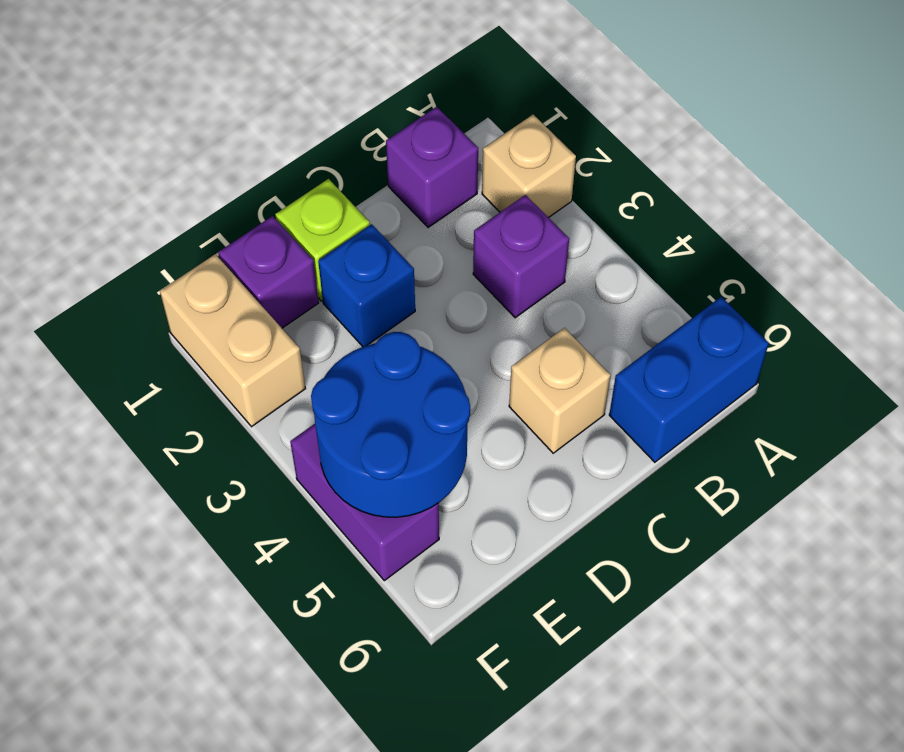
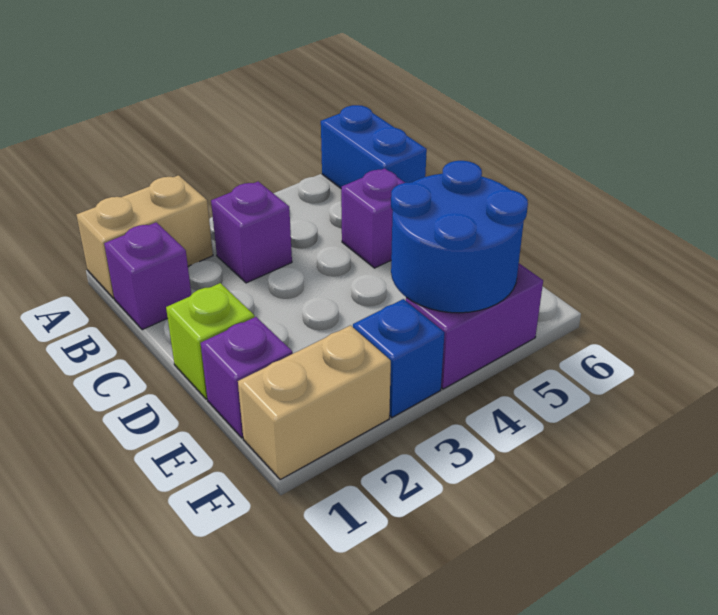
tan 1x1 brick [482,115,576,218] -> tan 1x2 brick [76,175,213,298]
tan 1x1 brick [509,328,611,453] -> purple 1x1 brick [341,168,405,268]
blue 1x1 brick [318,224,415,347] -> blue 1x1 brick moved to [353,299,445,417]

